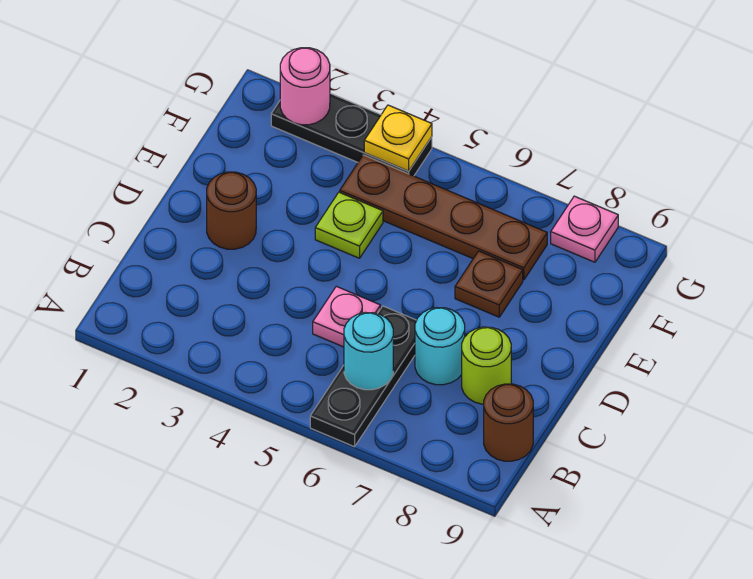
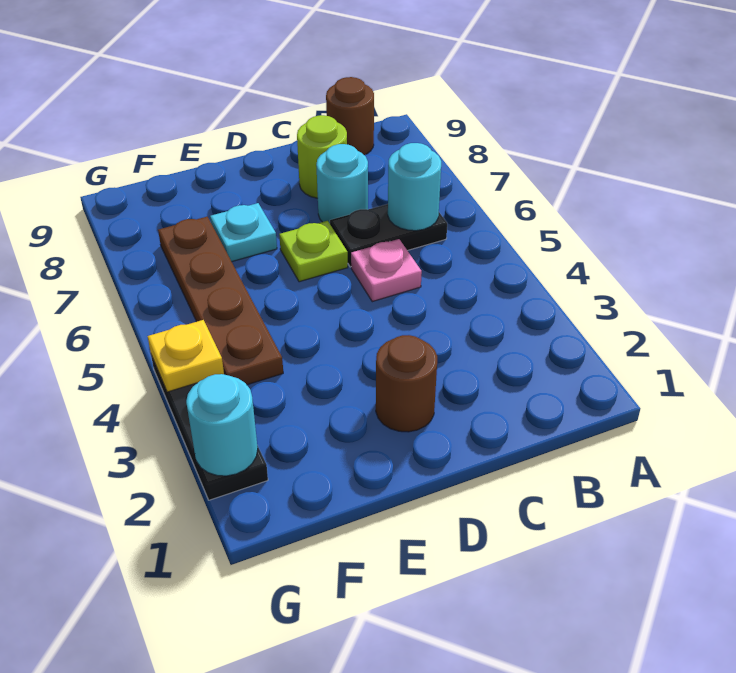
black 1x3 plate [310,306,417,447] -> black 1x2 plate [330,204,447,267]
lime 1x1 plate [315,192,383,258] -> lime 1x1 plate moved to [279,221,348,282]
brown 1x1 plate [455,251,523,317] -> cyan 1x1 plate [210,203,277,262]
pink 1x1 round brick [280,48,330,125] -> cyan 1x1 round brick [186,374,258,476]
pink 1x1 plate [551,196,618,262] -> none

